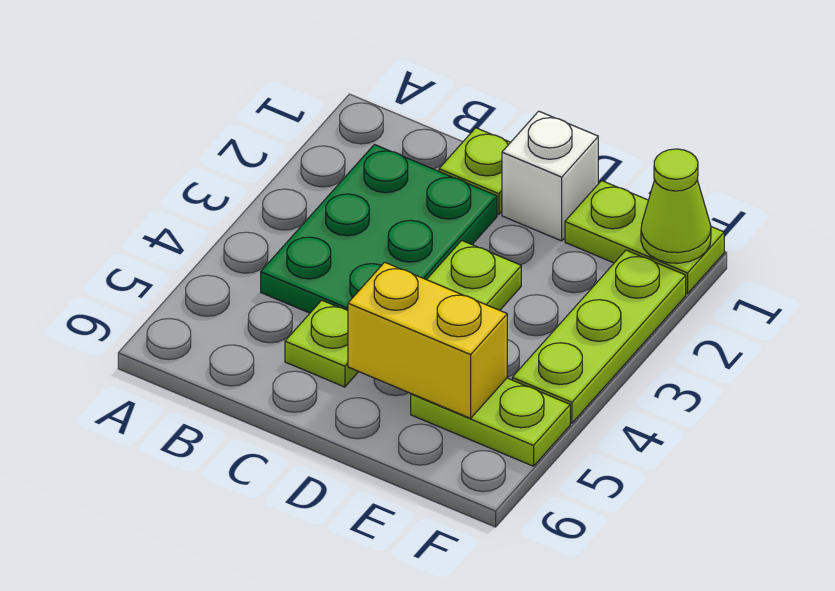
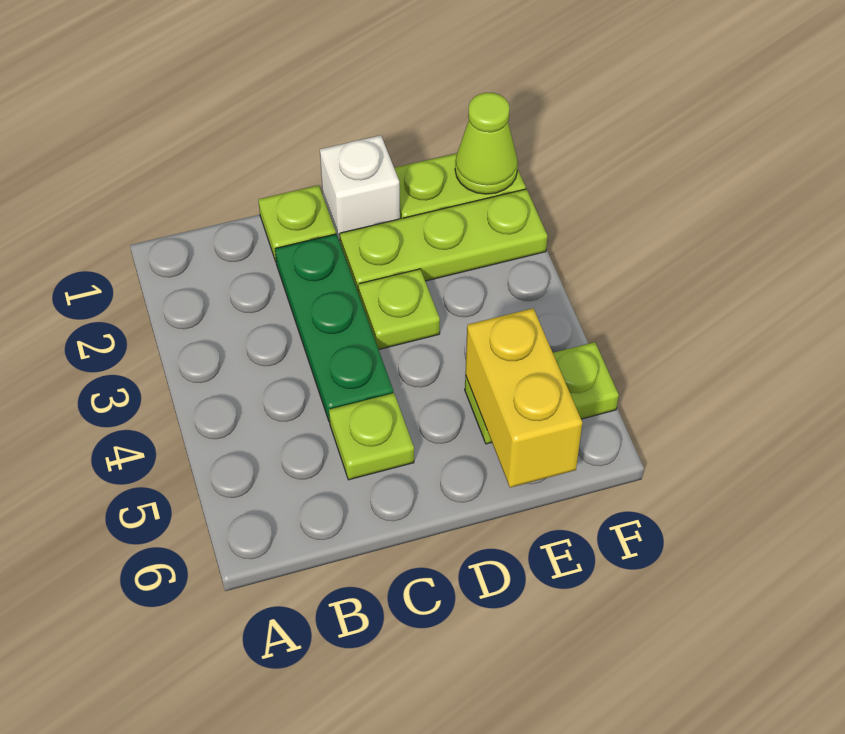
green 2x3 plate [261,145,497,313] -> green 1x3 plate [275,234,393,422]
yellow 1x2 brick [348,262,507,418] -> yellow 1x2 brick turned to [465,308,582,488]
lime 1x3 plate [512,250,686,423] -> lime 1x3 plate turned to [340,189,547,294]

